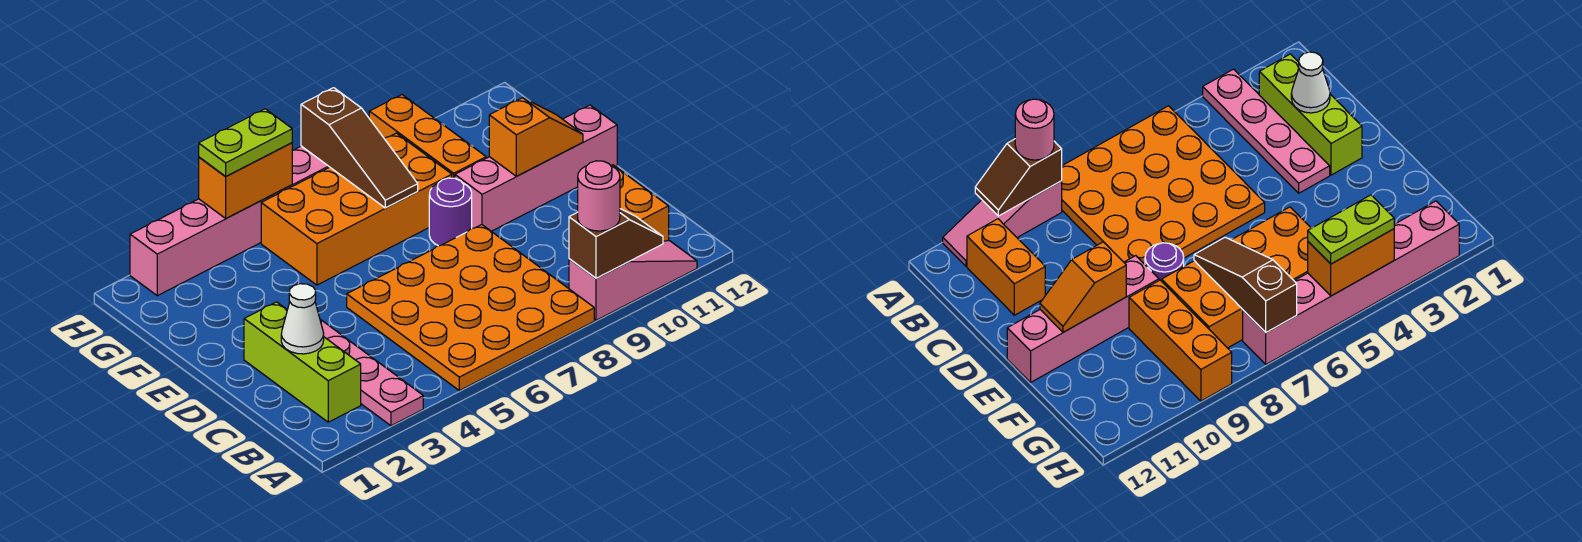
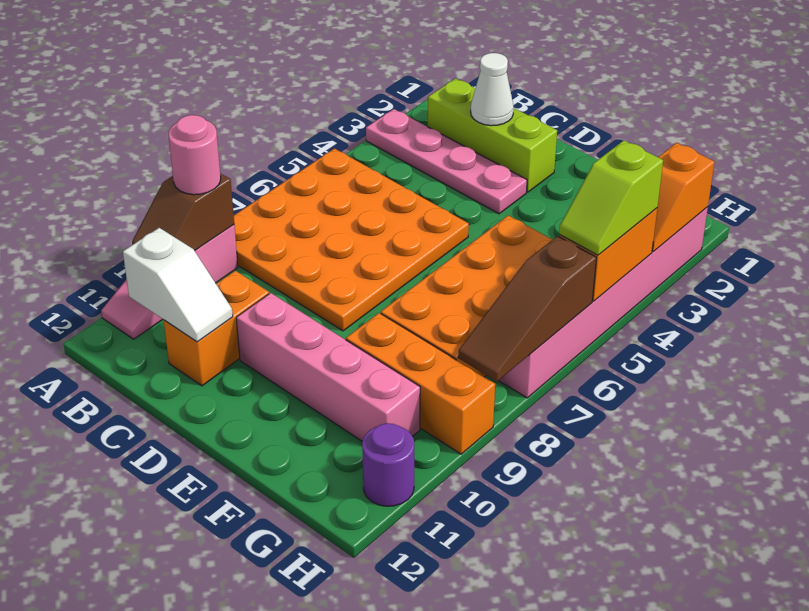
orange 1x2 brick [611,165,669,241] -> orange 1x2 brick turned to [164,271,269,386]
none -> white 1x2 slope [123,228,233,342]
purple 1x1 round brick [429,178,472,246] -> purple 1x1 round brick moved to [362,423,414,506]
pink 1x4 brick [455,105,617,231] -> pink 1x4 brick turned to [236,293,420,441]
orange 1x2 slope [489,98,583,176] -> orange 1x2 slope moved to [652,143,715,252]
brown 1x3 slope [301,88,418,208] -> brown 1x3 slope turned to [458,236,597,381]
lime 1x2 plate [199,109,292,177] -> lime 1x2 slope [559,140,663,255]

